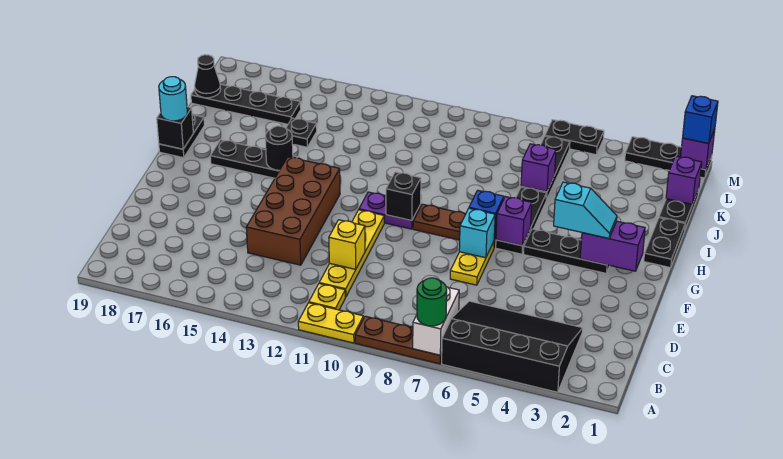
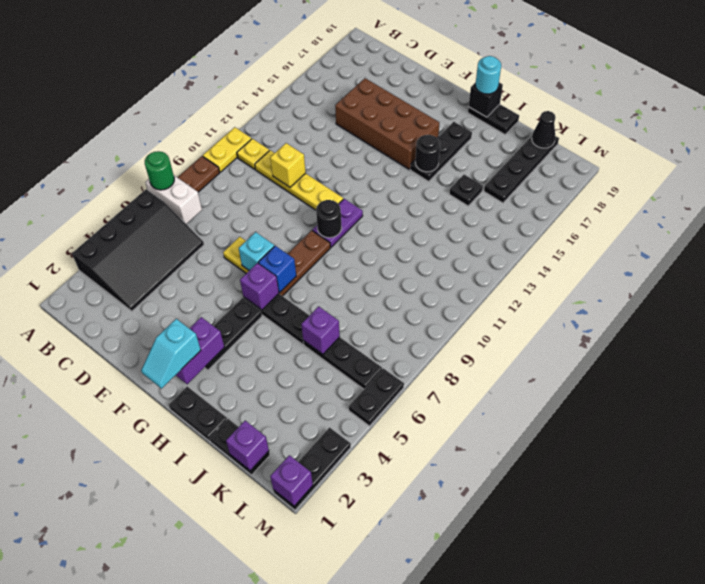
brown 2x4 brick [246,157,340,265] -> brown 2x4 brick moved to [335,78,439,169]
cyan 1x2 slope [554,182,617,238] -> cyan 1x2 slope moved to [141,319,201,389]
black 1x1 brick [386,172,421,221] -> black 1x1 round brick [316,200,342,238]
blue 1x1 brick [683,96,718,144] -> none

